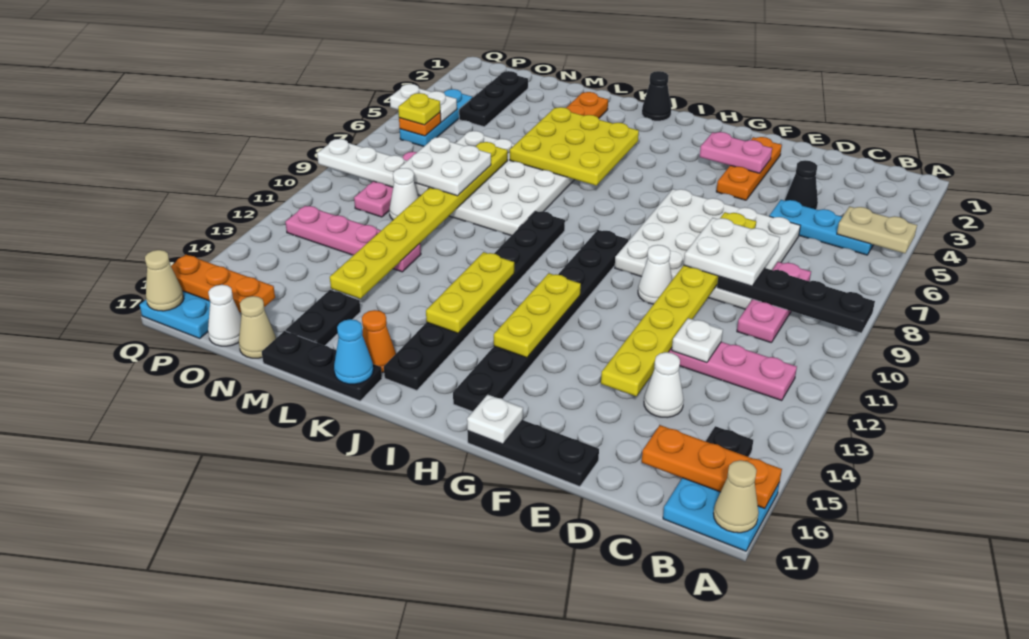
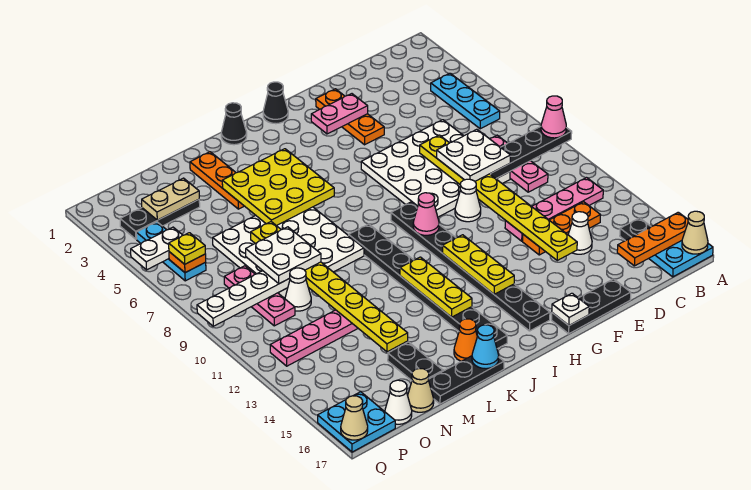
tan 1x2 plate [837,206,917,253] -> tan 1x2 plate moved to [142,178,199,220]
none -> pink 1x1 cone [541,96,566,138]
cyan 1x3 plate [770,200,873,255] -> cyan 1x3 plate turned to [431,73,500,129]
black 1x1 cone [785,160,818,209] -> black 1x1 cone moved to [263,82,288,124]
white 1x1 plate [672,318,723,363] -> none
none -> pink 1x1 cone [413,193,439,235]
black 1x3 plate [459,71,528,127] -> black 1x3 plate turned to [120,199,200,239]
orange 1x3 plate [171,255,275,313] -> orange 1x3 plate moved to [523,202,600,255]

